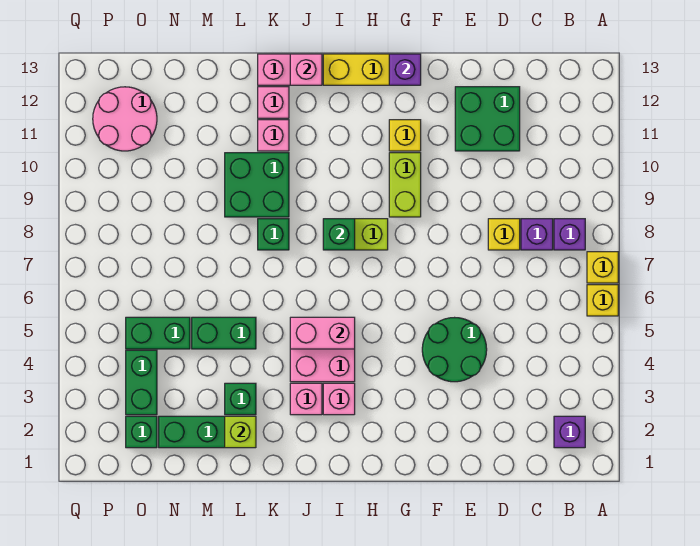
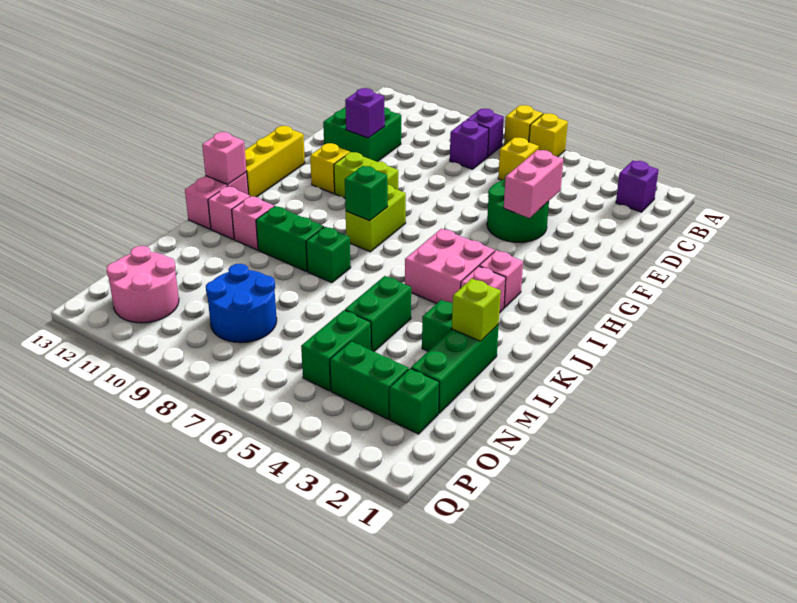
yellow 1x1 brick [488,219,520,250] -> yellow 1x1 brick moved to [498,137,539,180]
purple 1x1 brick [389,54,421,85] -> purple 1x1 brick moved to [345,88,385,138]
pink 1x2 brick [290,317,355,349] -> pink 1x2 brick moved to [504,150,563,218]
green 2x2 brick [225,153,289,217] -> green 1x2 brick [256,206,324,272]
none -> blue 2x2 round brick [206,264,277,343]

